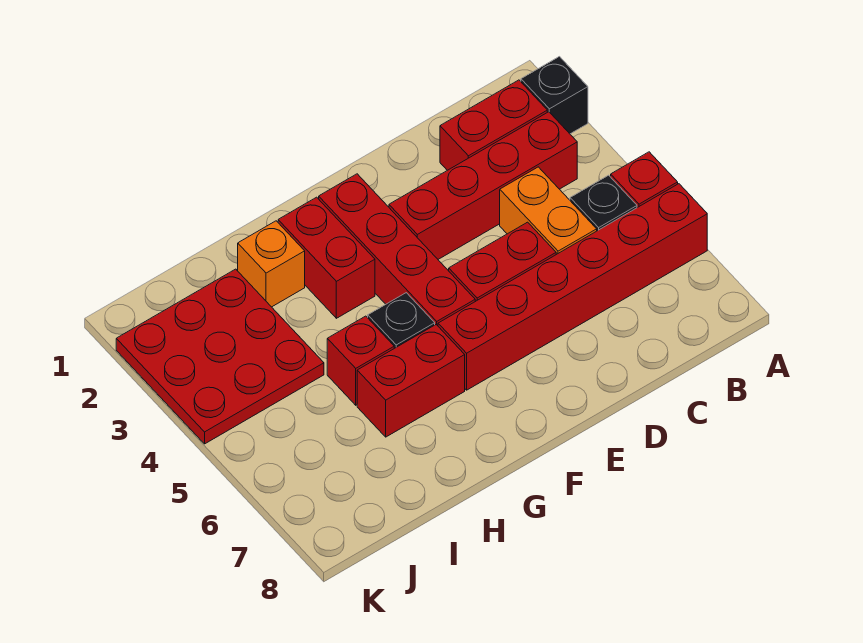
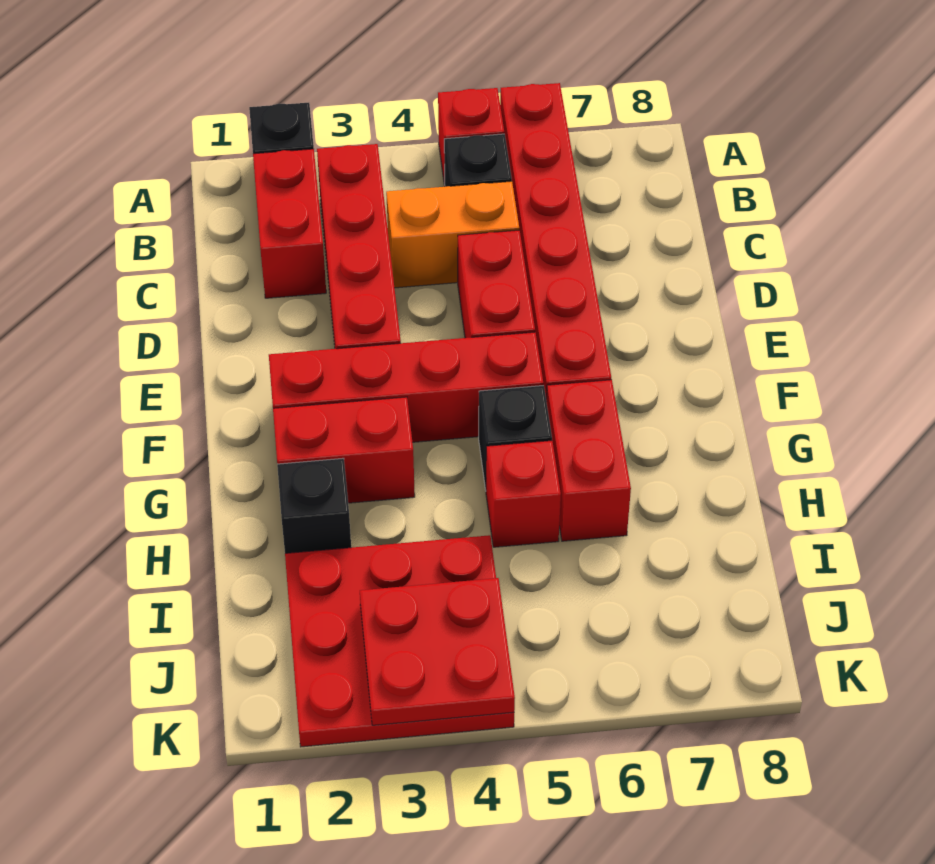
orange 1x1 brick [238,221,305,307] -> black 1x1 brick [277,458,351,553]
none -> red 2x2 plate [360,578,515,725]

